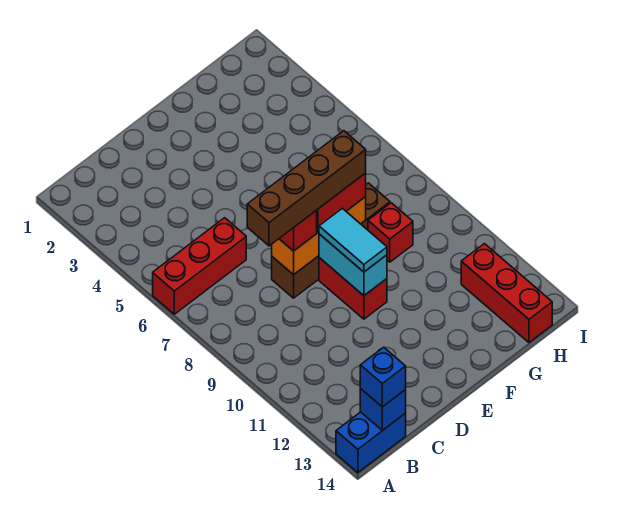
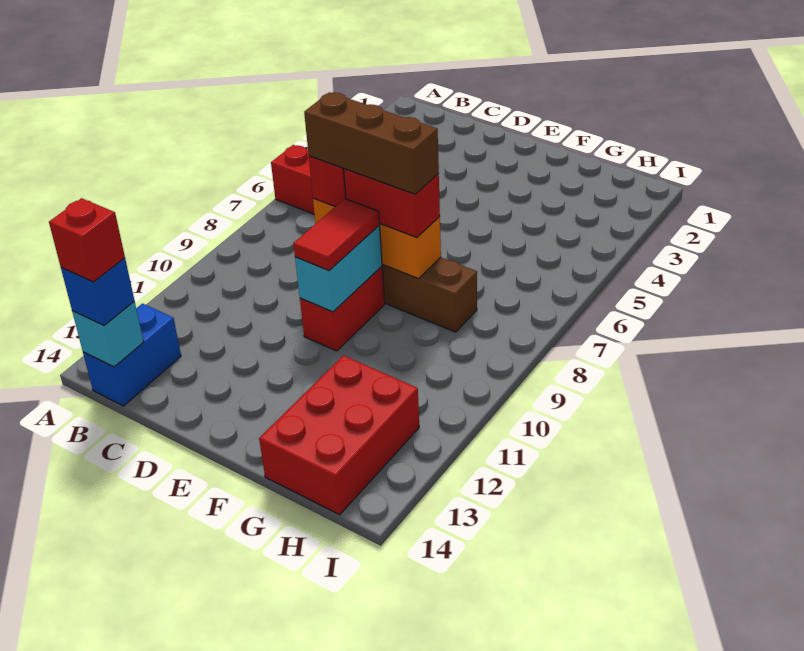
blue 1x2 brick [336,412,406,473] -> blue 1x2 brick turned to [83,304,181,406]
blue 1x1 brick [360,388,406,431] -> cyan 1x1 brick [72,302,144,367]
brown 1x4 brick [247,131,366,246] -> brown 1x3 brick [304,92,439,194]
cyan 1x2 tile [319,208,387,272] -> red 1x2 tile [293,199,380,270]
red 1x1 brick [368,203,413,262] -> red 1x1 brick moved to [49,198,125,282]
red 1x3 brick [461,244,552,342] -> red 2x3 brick [259,356,419,515]

